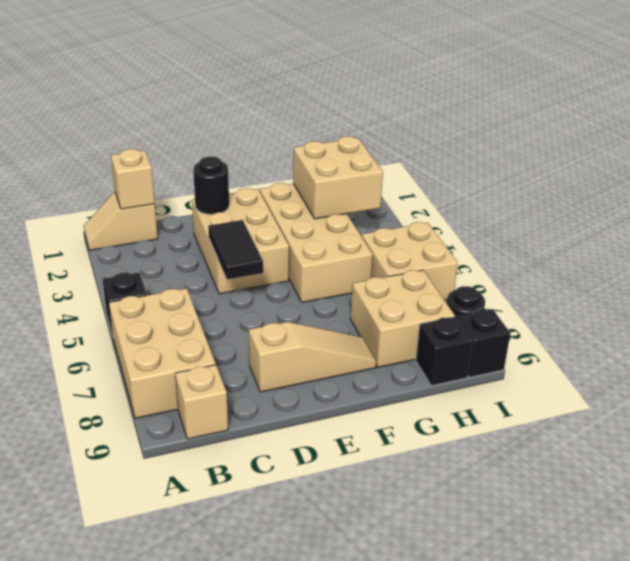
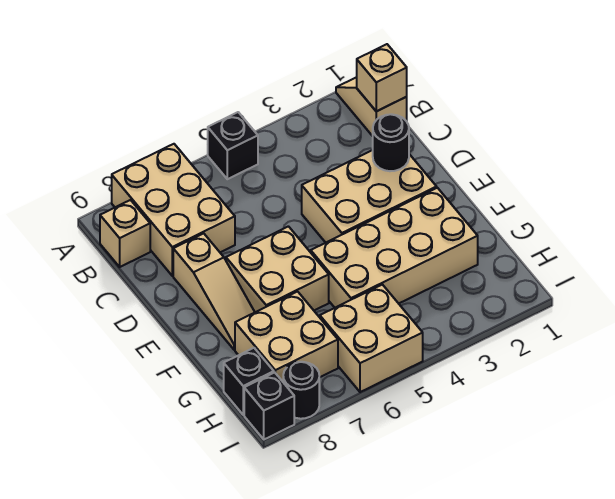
tan 2x3 brick [109,288,216,418] -> tan 2x3 brick turned to [112,144,235,276]
black 1x2 tile [208,220,263,279] -> none
tan 2x2 brick [293,136,383,219] -> tan 2x2 brick moved to [226,226,329,312]

